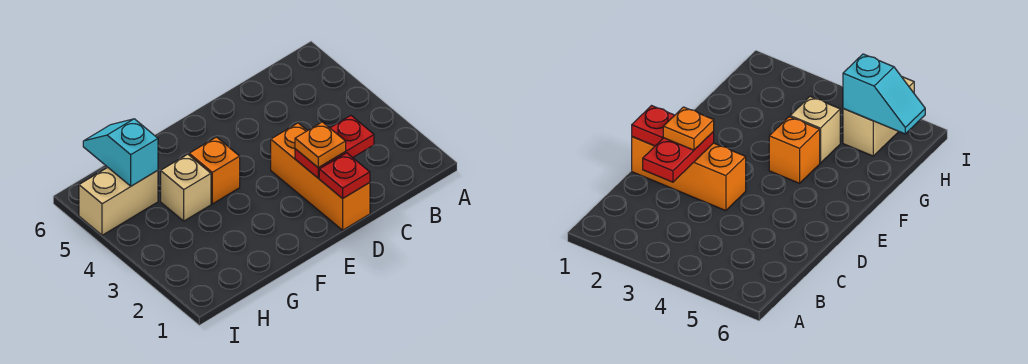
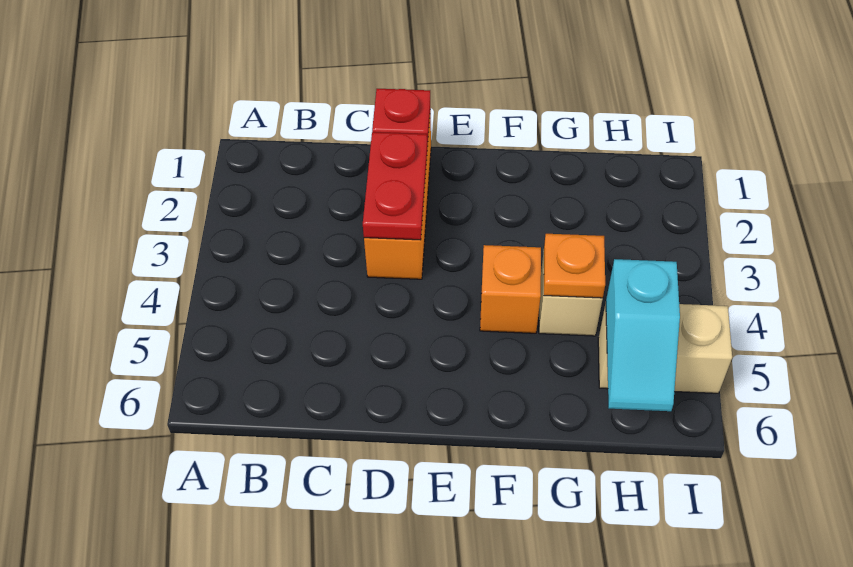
red 1x2 plate [295,116,374,178] -> red 1x2 plate turned to [363,132,427,240]
orange 1x1 plate [295,122,346,168] -> orange 1x1 plate moved to [544,234,605,298]

